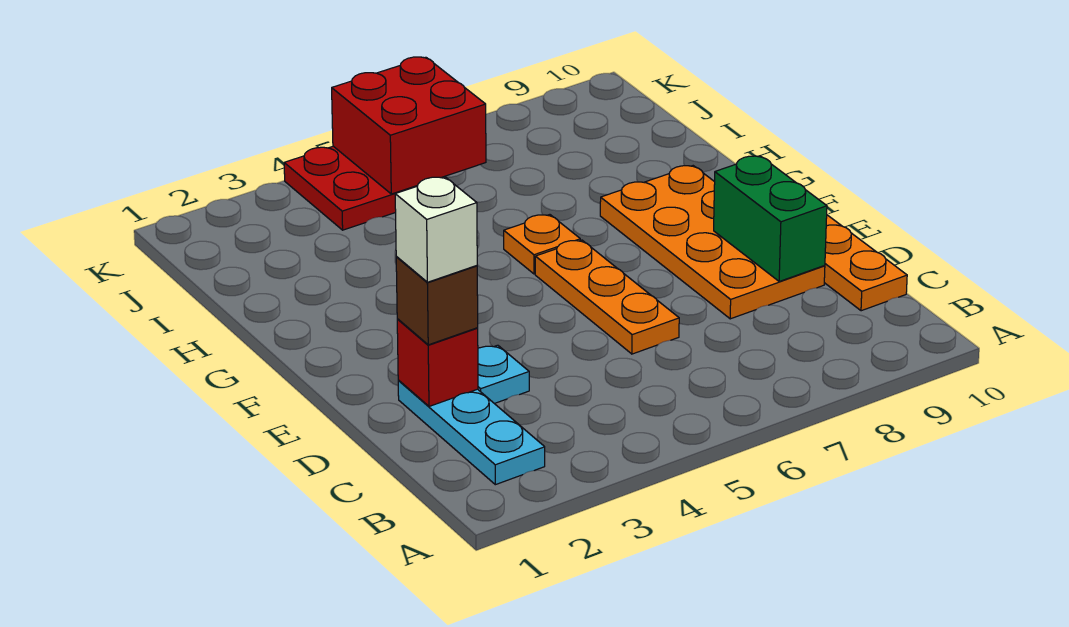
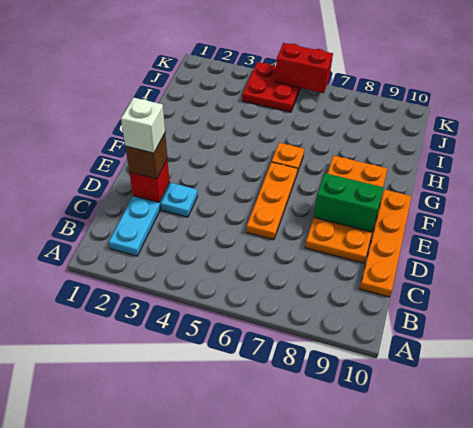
green 1x2 brick [714,156,827,281] -> green 1x2 brick turned to [314,173,384,232]
red 2x2 brick [332,57,486,194] -> red 1x2 brick [275,43,333,93]

